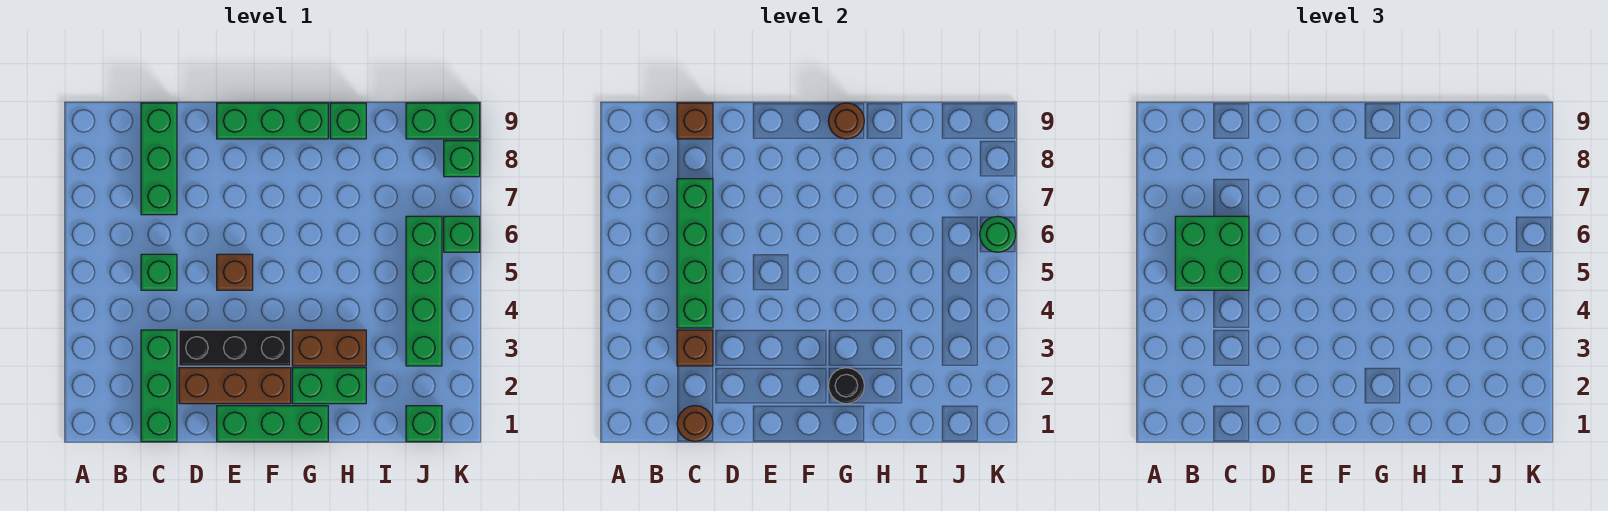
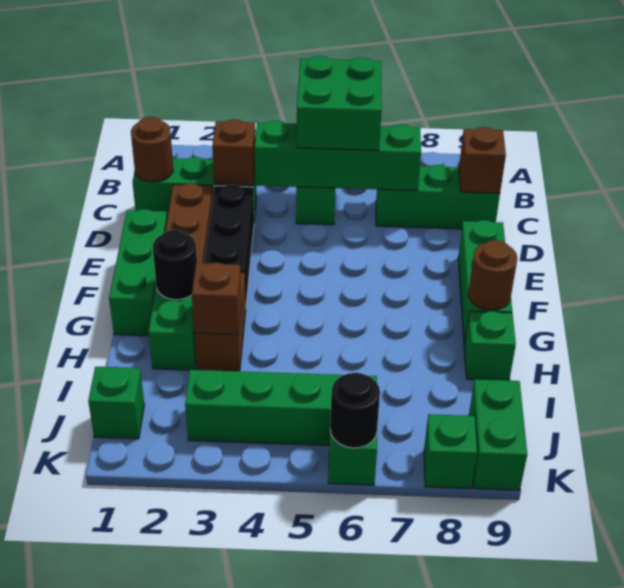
brown 1x1 brick [217,254,253,290] -> brown 1x1 brick moved to [192,262,241,335]
green 1x1 round brick [980,216,1016,252] -> black 1x1 round brick [330,372,380,448]

